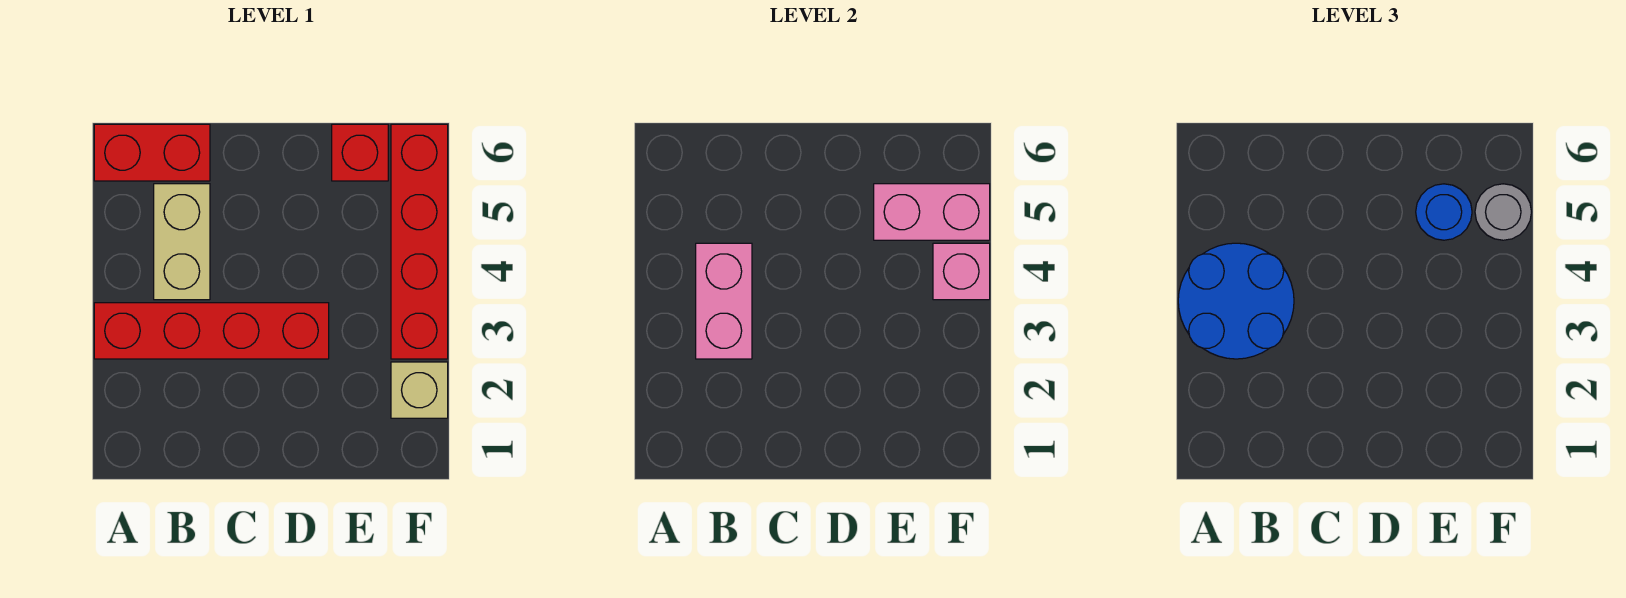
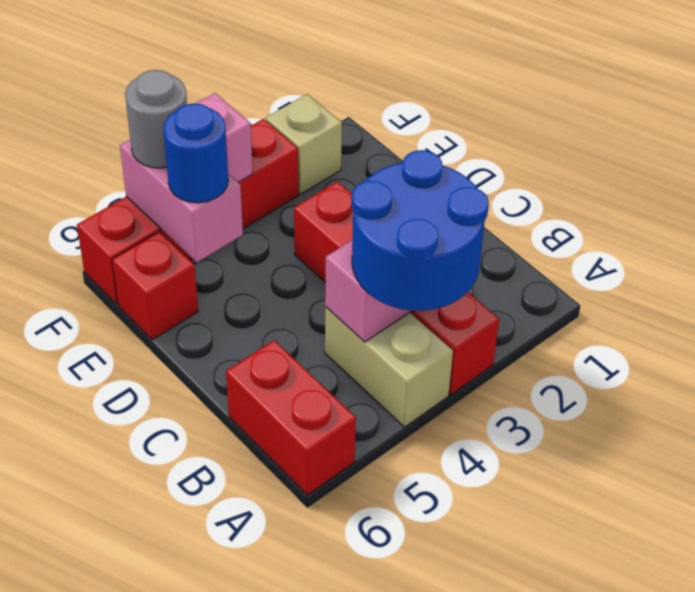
tan 1x2 brick [154,184,210,300] -> tan 1x2 brick turned to [325,307,453,427]

